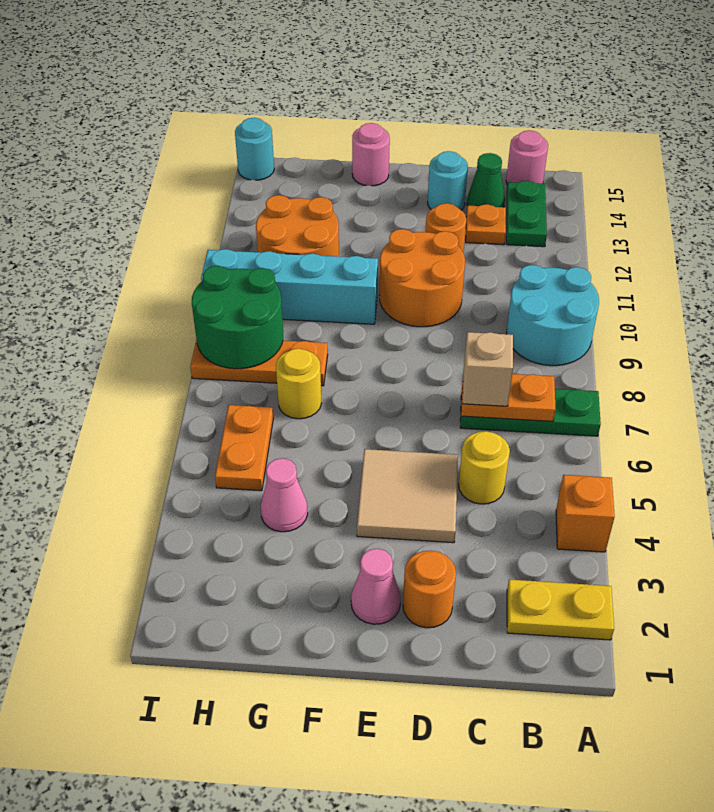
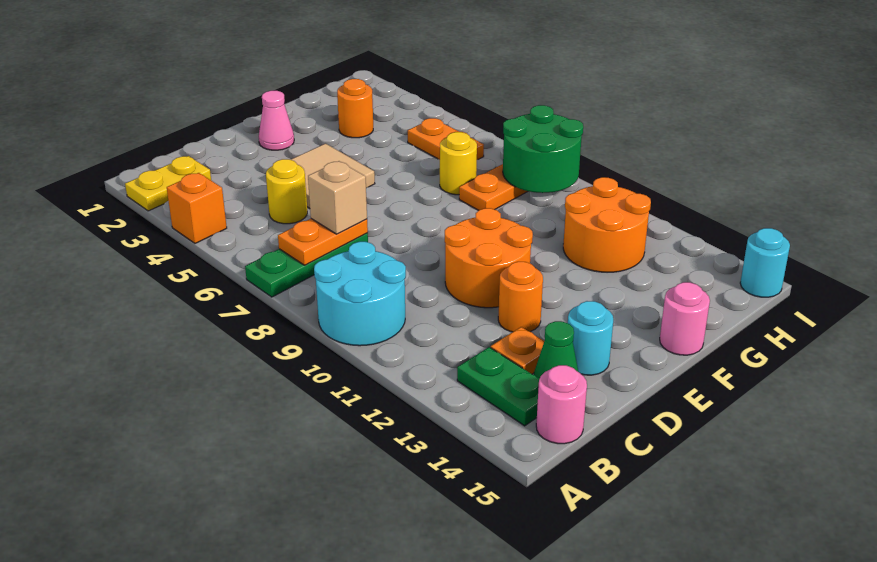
orange 1x1 round brick [403,551,456,628] -> orange 1x1 round brick moved to [337,79,373,138]
cyan 1x4 brick [201,249,378,324] -> none
pink 1x1 cone [261,458,308,532] -> none

